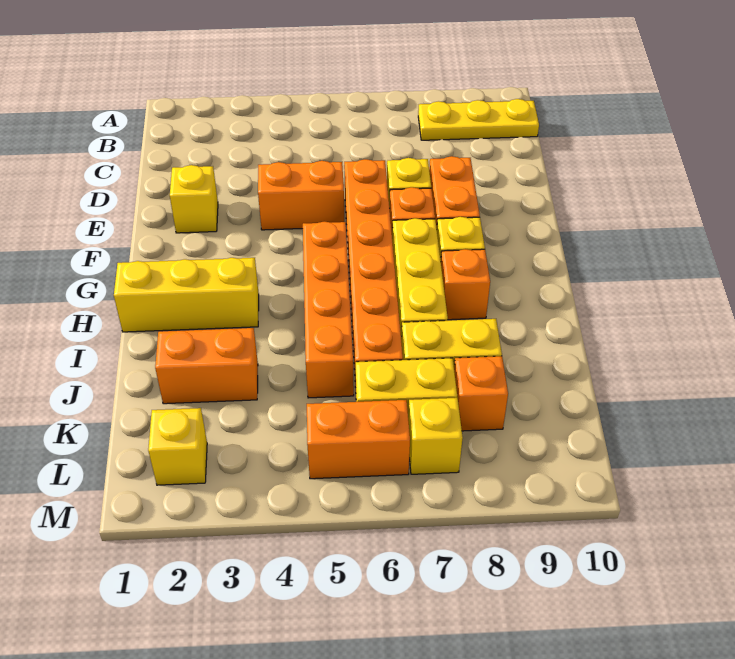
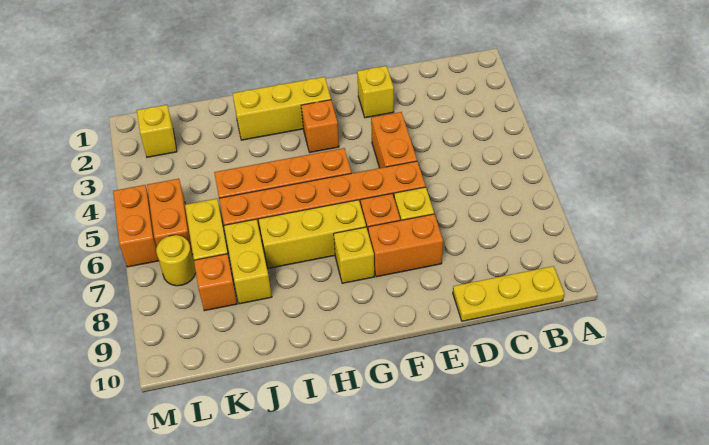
yellow 1x3 plate [418,99,539,140] -> yellow 1x3 plate turned to [453,266,564,321]
yellow 1x3 brick [114,258,259,332] -> yellow 1x3 brick turned to [233,77,331,140]
orange 1x1 brick [441,249,490,320] -> orange 1x1 brick moved to [301,100,339,153]
orange 1x2 brick [155,328,258,404] -> orange 1x2 brick moved to [113,185,159,267]
yellow 1x1 brick [408,398,463,474] -> yellow 1x1 round brick [156,235,196,286]

